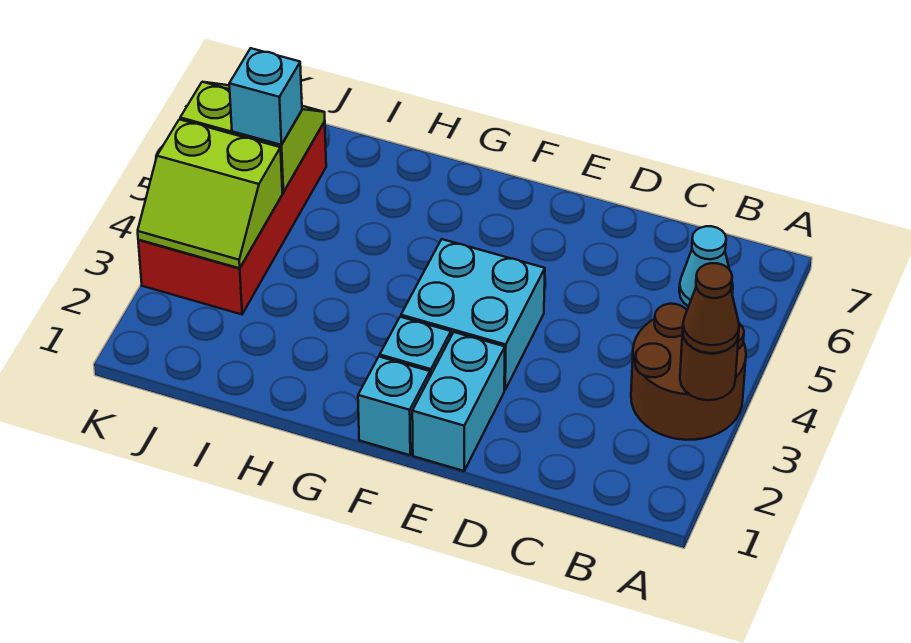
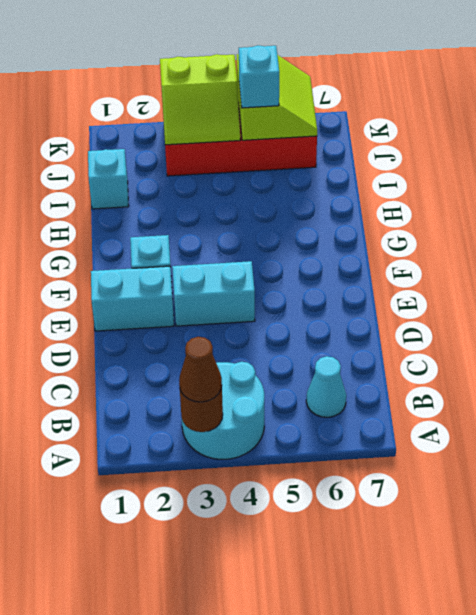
brown 2x2 round brick [631,304,746,440] -> cyan 2x2 round brick [182,362,264,459]
cyan 2x2 brick [401,239,545,390] -> cyan 1x2 brick [172,261,255,326]
cyan 1x1 brick [358,357,430,455] -> cyan 1x1 brick moved to [88,149,129,209]
lime 2x2 slope [138,119,282,268] -> lime 2x2 slope turned to [160,54,240,145]

